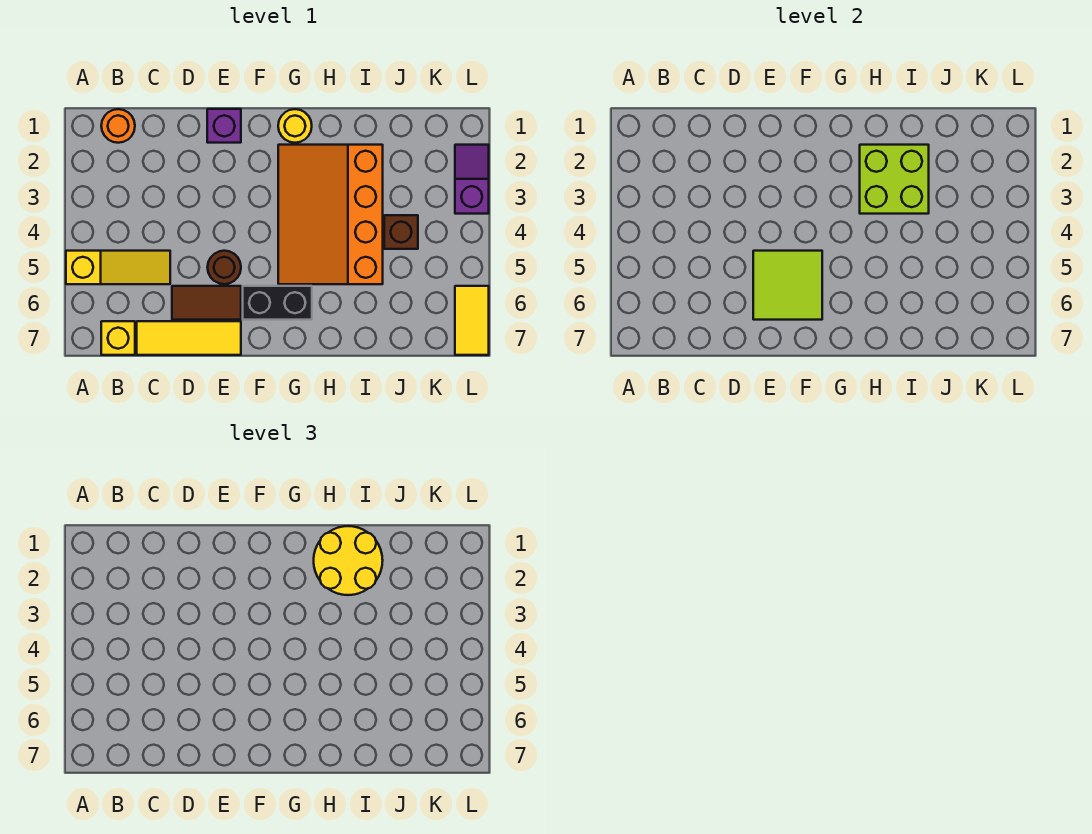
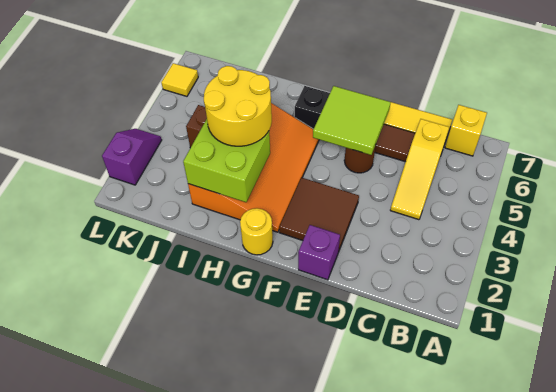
yellow 1x3 slope [66,251,170,284] -> yellow 1x3 slope turned to [390,119,449,220]
orange 1x1 round brick [101,109,135,143] -> none
none -> brown 2x2 tile [279,178,359,252]
yellow 2x2 round brick [314,526,383,595] -> yellow 2x2 round brick moved to [204,66,272,146]
purple 1x2 slope [455,145,489,214] -> purple 1x2 slope turned to [102,129,162,185]
yellow 1x2 tile [455,286,489,355] -> yellow 1x1 tile [161,63,198,96]

